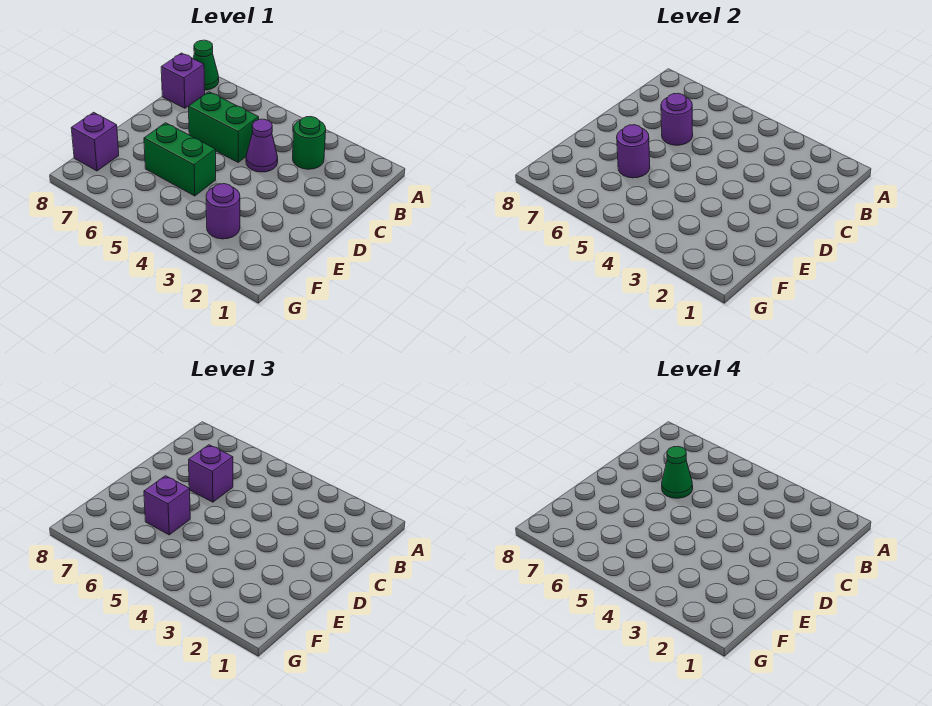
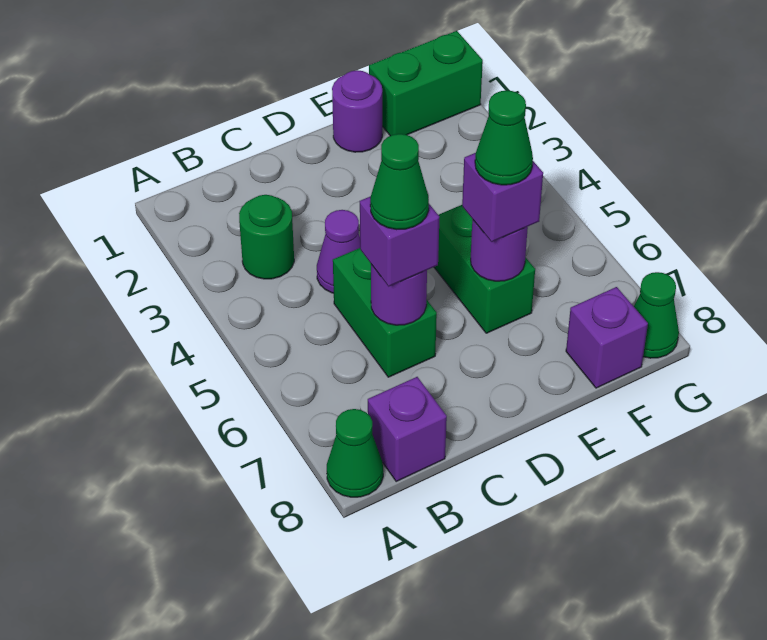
none -> green 1x1 cone [475,90,533,185]
none -> green 1x2 brick [369,31,483,136]
purple 1x1 round brick [206,184,240,239] -> purple 1x1 round brick moved to [332,70,382,152]
none -> green 1x1 cone [634,272,679,358]

